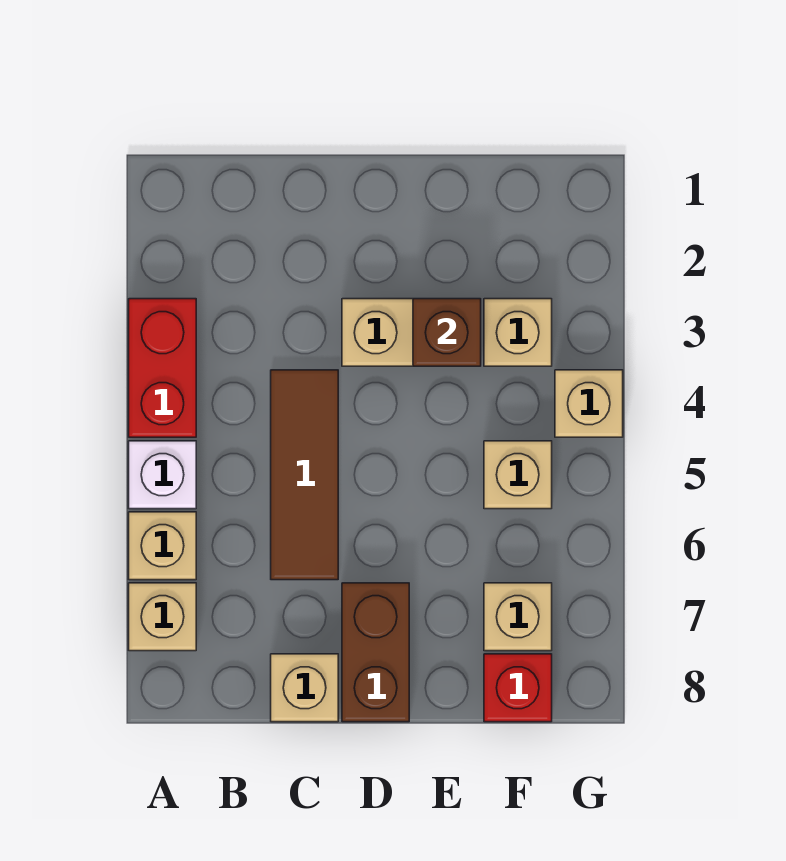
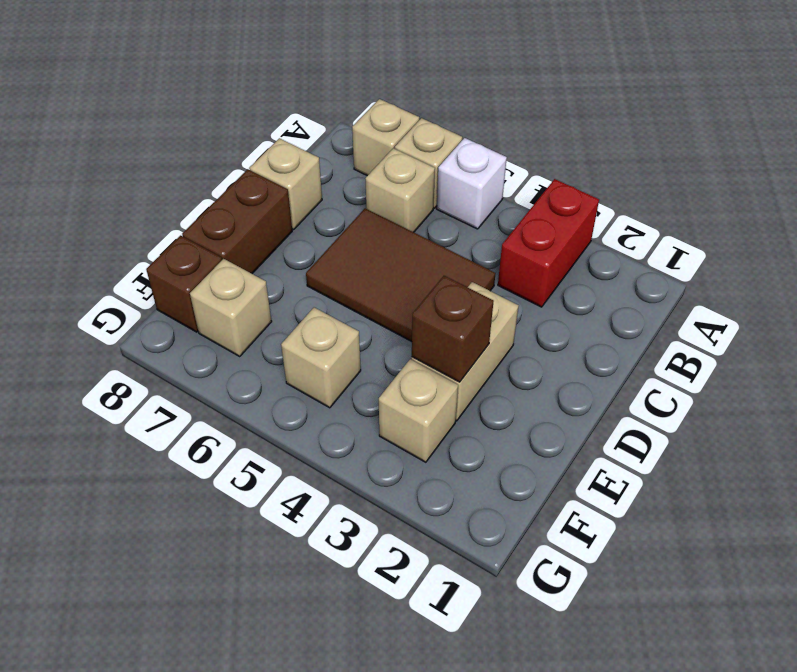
red 1x2 brick [129,299,196,437] -> red 1x2 brick turned to [498,179,599,307]
brown 1x3 tile [271,370,338,580] -> brown 2x3 tile [306,208,496,342]
brown 1x2 brick [342,583,409,722] -> brown 1x2 brick turned to [182,169,292,274]
red 1x1 brick [484,654,552,722] -> brown 1x1 brick [146,236,222,332]
tan 1x1 brick [555,370,623,437] -> tan 1x1 brick moved to [365,148,435,232]

